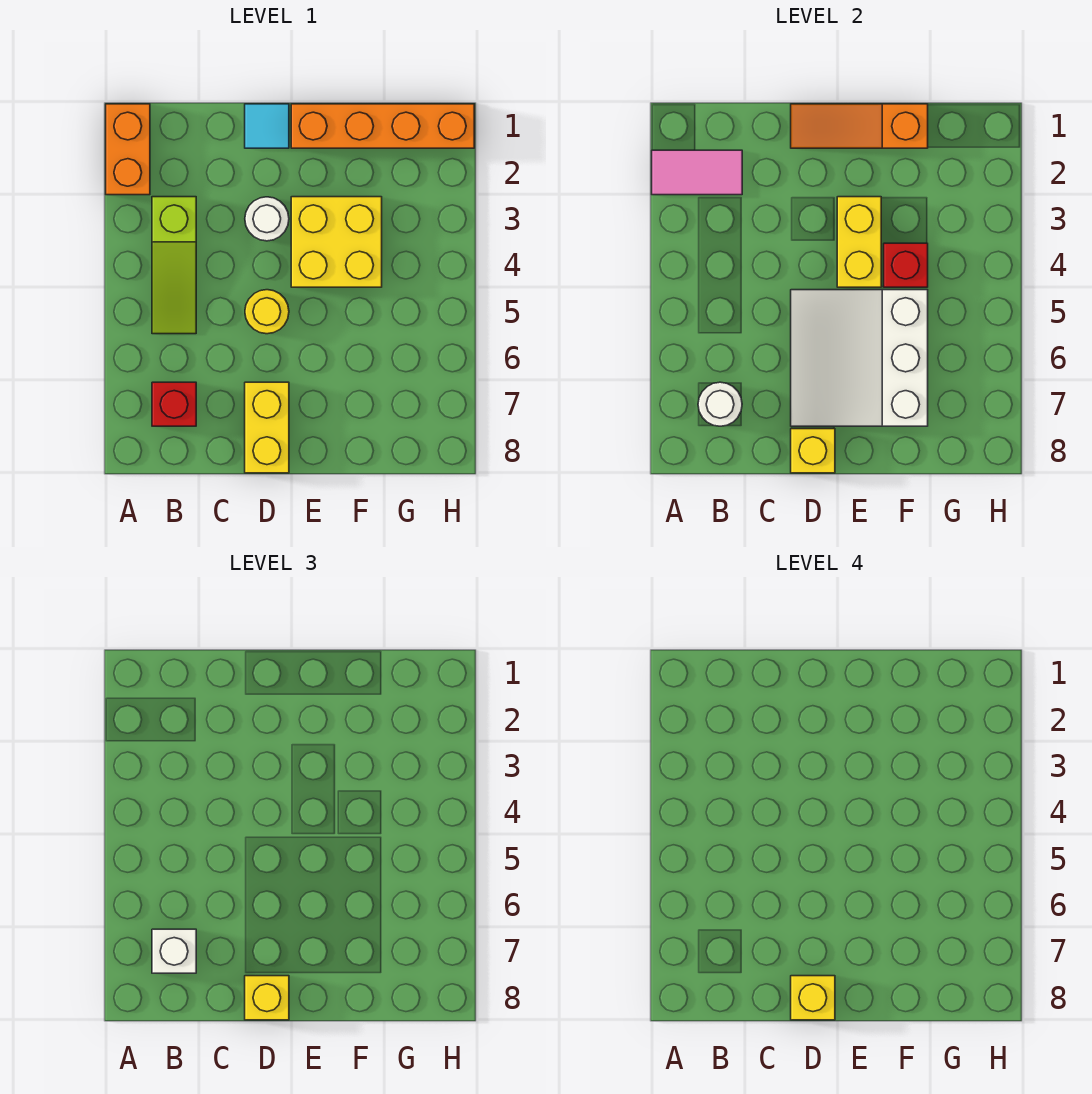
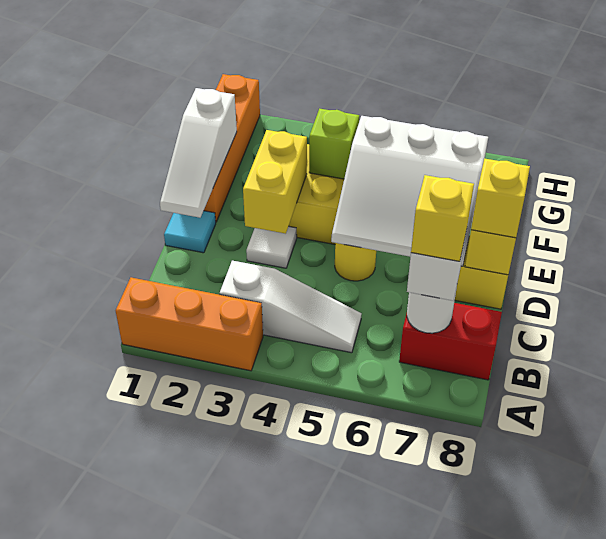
orange 1x2 brick [106,104,150,195] -> orange 1x3 brick [116,277,263,371]
pink 1x2 tile [652,150,742,195] -> none
lime 1x3 slope [152,197,196,334] -> white 1x3 slope [220,261,362,353]
red 1x1 brick [152,382,196,426] -> red 1x2 brick [399,303,502,380]
orange 1x3 slope [791,104,928,148] -> white 1x3 slope [160,88,237,218]
white 1x1 round brick [245,197,289,241] -> white 1x1 tile [246,226,297,268]
yellow 1x1 brick [791,976,835,1020] -> yellow 1x1 brick moved to [411,175,474,261]
yellow 1x2 brick [837,197,881,287] -> yellow 1x2 brick turned to [243,130,307,234]
red 1x1 brick [884,243,928,287] -> lime 1x1 brick [309,109,359,179]

